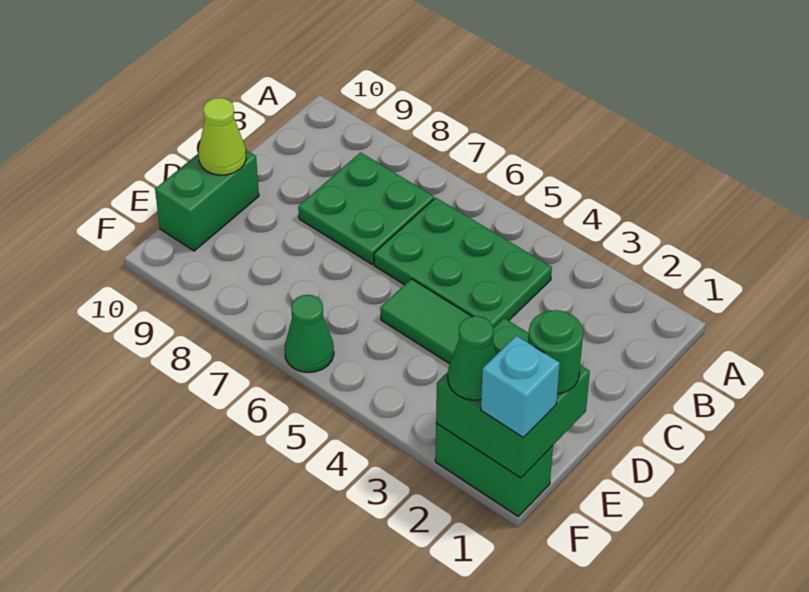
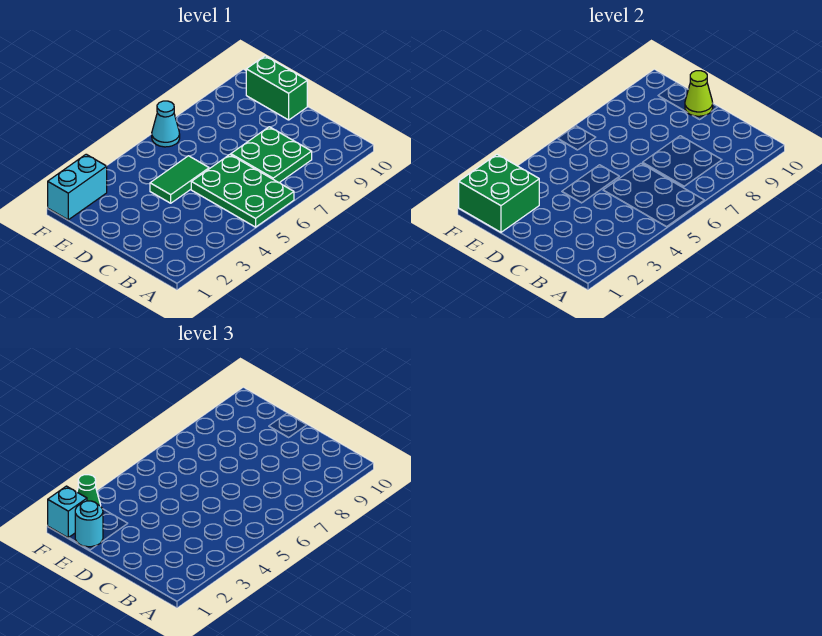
green 2x3 plate [374,198,552,328] -> green 2x3 plate turned to [191,155,294,227]
green 1x1 round brick [528,310,583,394] -> cyan 1x1 round brick [75,501,103,547]
green 1x2 brick [435,423,553,516] -> cyan 1x2 brick [48,154,107,220]
green 1x1 cone [285,295,334,373] -> cyan 1x1 cone [152,101,180,147]

